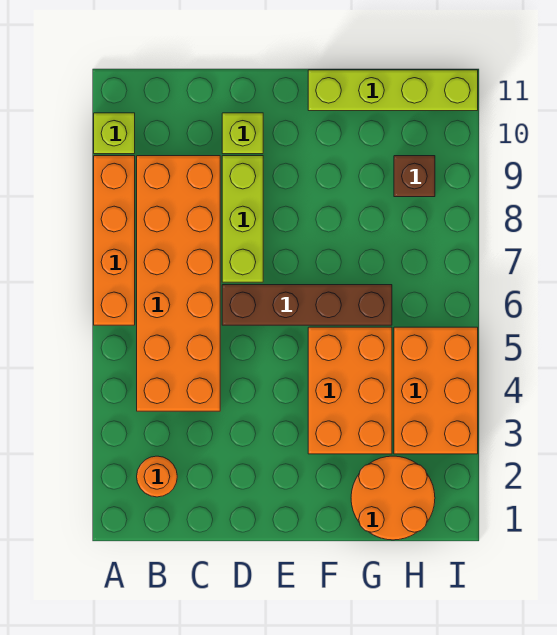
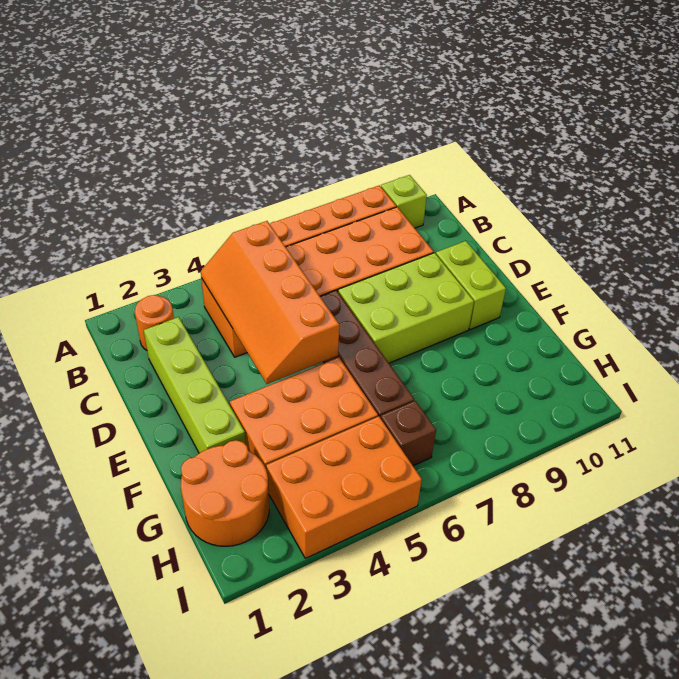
none -> orange 2x4 slope [201,221,339,384]
lime 1x3 brick [222,156,263,282] -> lime 2x3 brick [338,253,474,363]
lime 1x1 brick [222,113,263,154] -> lime 1x2 brick [436,241,506,330]
lime 1x4 brick [308,70,478,111] -> lime 1x4 brick moved to [144,317,246,453]
brown 1x1 brick [394,156,435,197] -> brown 1x1 brick moved to [381,401,436,466]

